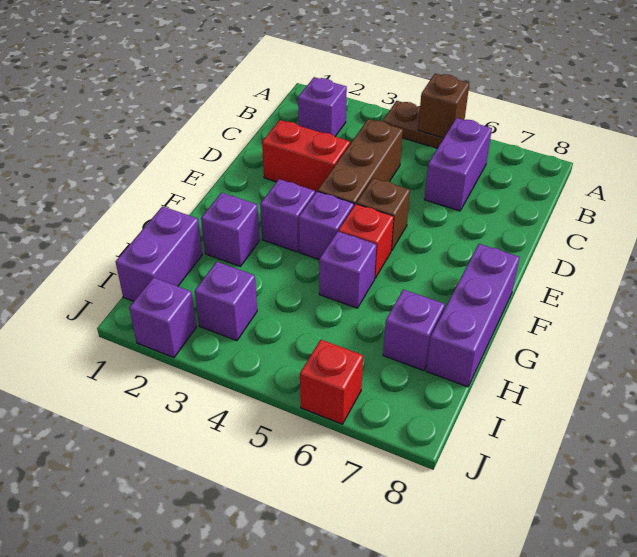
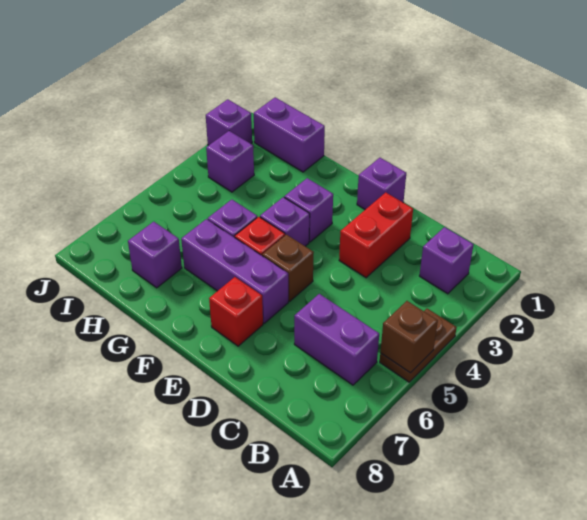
brown 1x3 brick [318,119,403,206] -> none
purple 1x3 brick [426,244,520,387] -> purple 1x3 brick moved to [181,219,288,323]
purple 1x1 brick [201,193,260,266] -> purple 1x1 brick moved to [357,158,406,210]
red 1x1 brick [300,340,363,424] -> red 1x1 brick moved to [209,277,263,346]

